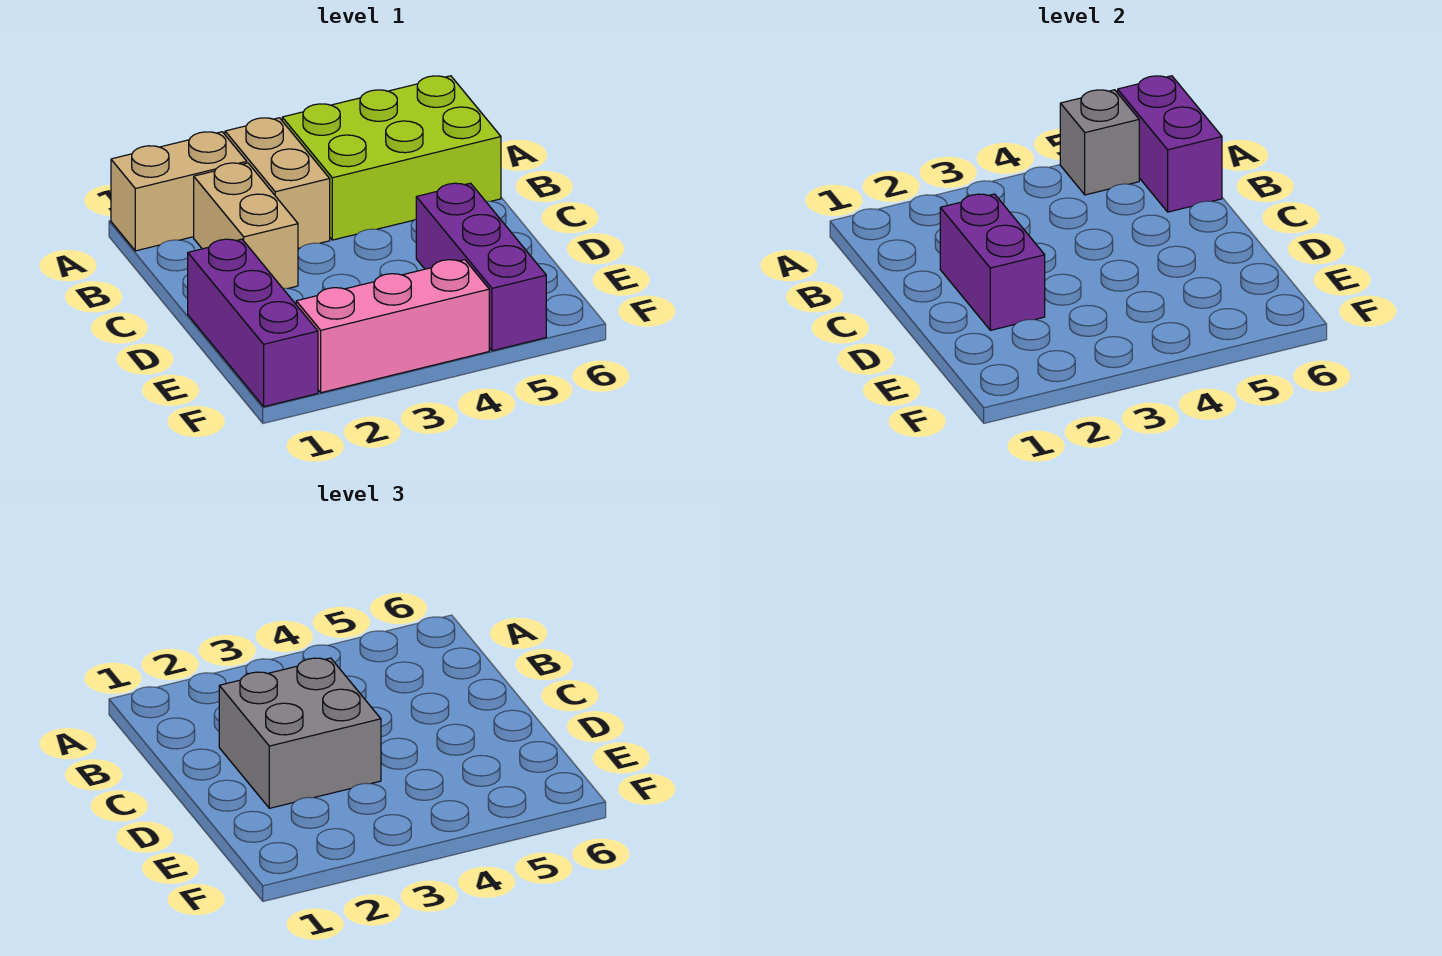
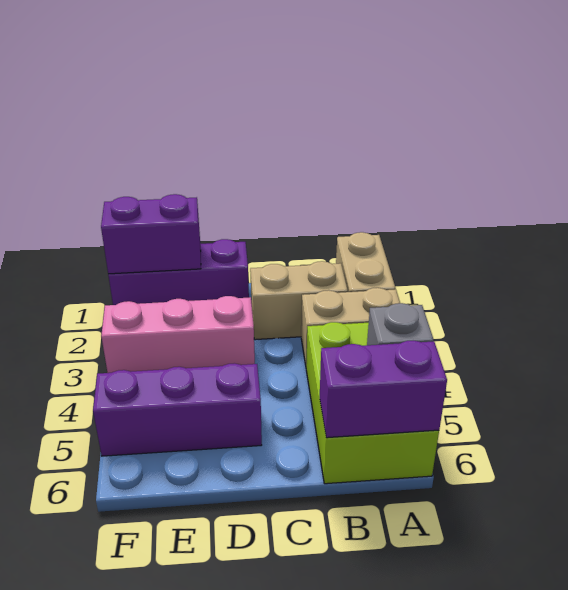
purple 1x2 brick [940,194,1045,330] -> purple 1x2 brick moved to [101,194,201,274]
grey 2x2 brick [219,658,381,808] -> none
pink 1x3 brick [296,260,489,393] -> pink 1x3 brick turned to [101,296,255,373]

